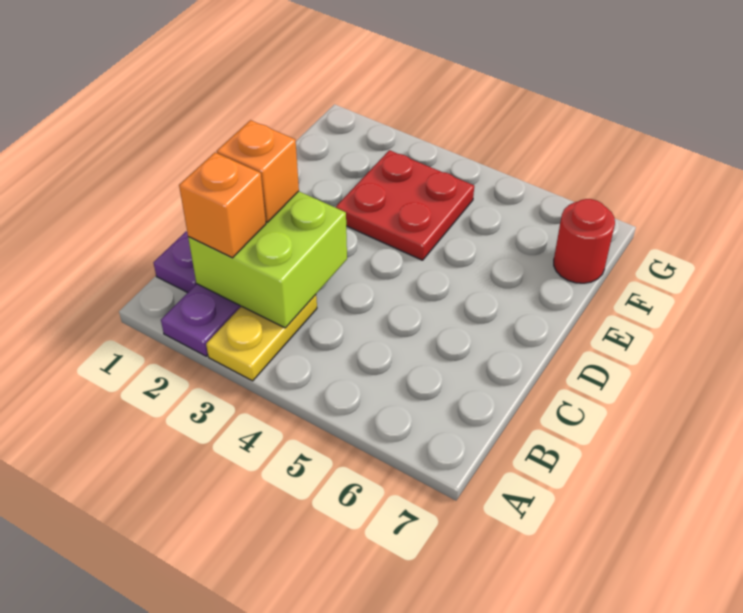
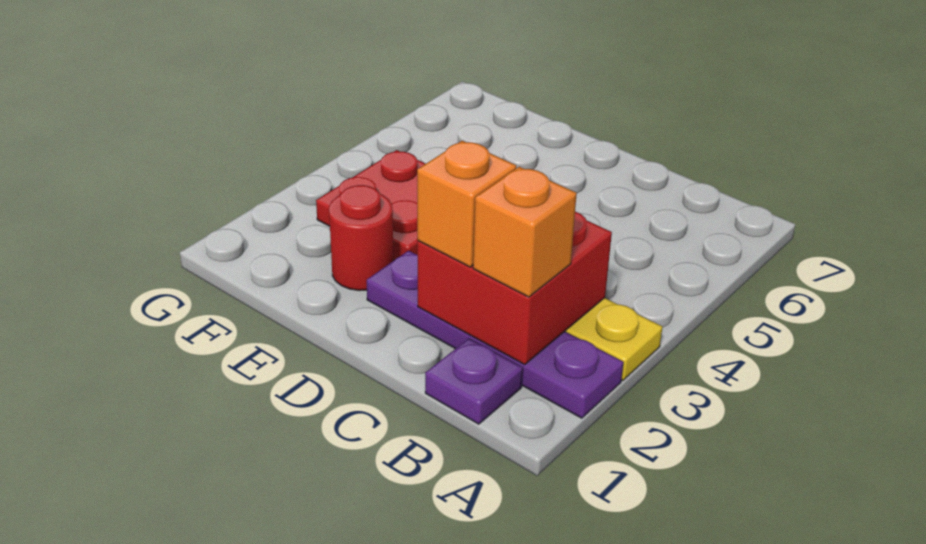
lime 2x2 brick [188,191,347,328] -> red 2x2 brick [417,212,612,365]
red 1x1 round brick [554,199,615,283] -> red 1x1 round brick moved to [329,185,393,291]

